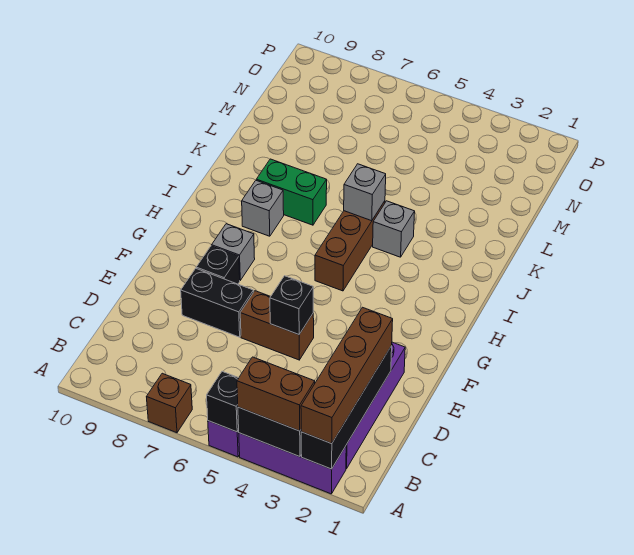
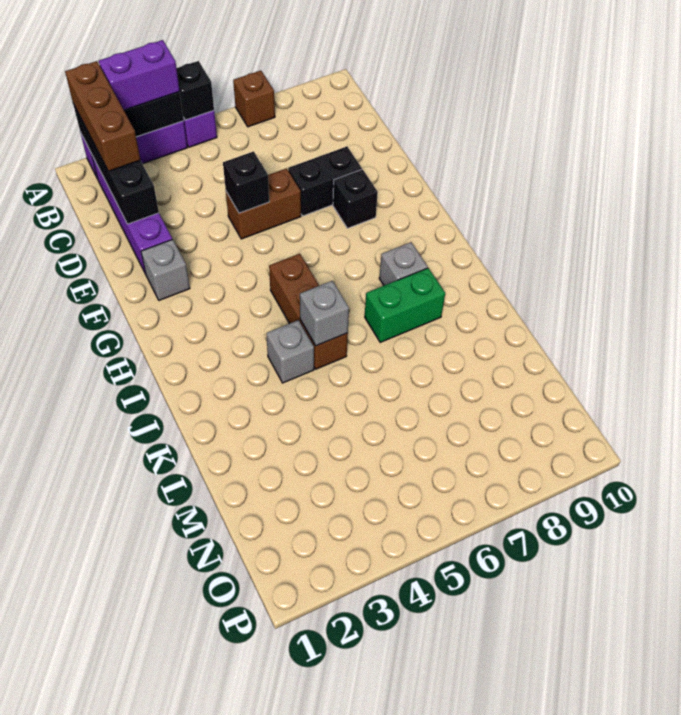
brown 1x4 brick [301,307,393,444] -> brown 1x3 brick [65,61,140,171]
brown 1x2 brick [237,357,315,431] -> purple 1x2 brick [99,40,180,110]
grey 1x1 brick [212,224,255,280] -> grey 1x1 brick moved to [141,239,190,300]

